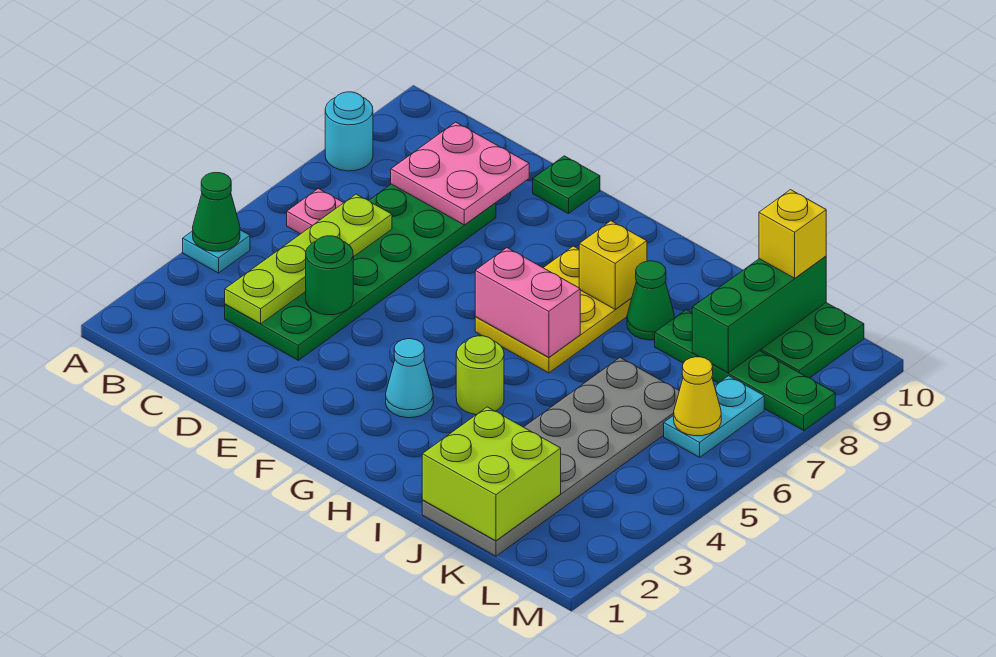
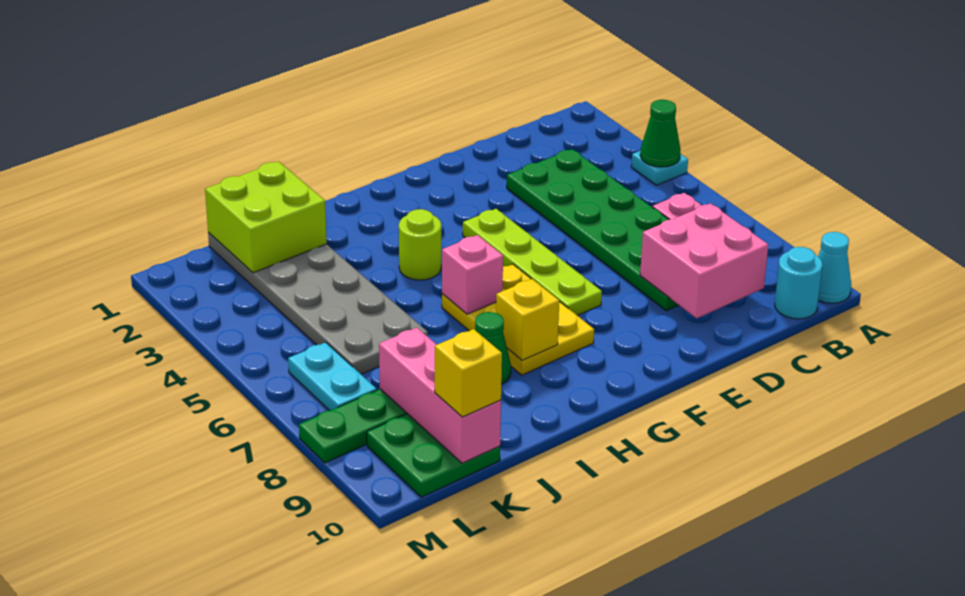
cyan 1x1 round brick [325,92,373,171] -> cyan 1x1 round brick moved to [775,247,822,319]
lime 1x4 plate [225,194,392,324] -> lime 1x4 plate moved to [463,209,602,315]
pink 2x2 plate [391,122,529,225] -> pink 2x2 brick [640,203,768,318]
green 1x1 round brick [306,236,353,315] -> none
green 1x1 plate [533,156,600,214] -> none
cyan 1x1 cone [386,339,433,418] -> cyan 1x1 cone moved to [818,232,851,303]
pink 1x2 brick [475,248,580,357] -> pink 1x1 brick [442,235,503,314]
green 1x3 brick [692,256,826,373] -> pink 1x3 brick [379,328,501,463]
yellow 1x1 cone [674,357,721,436] -> none

